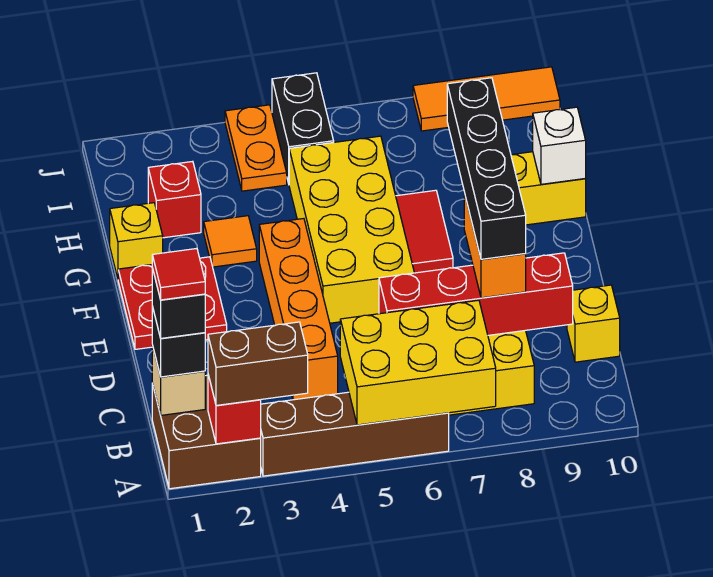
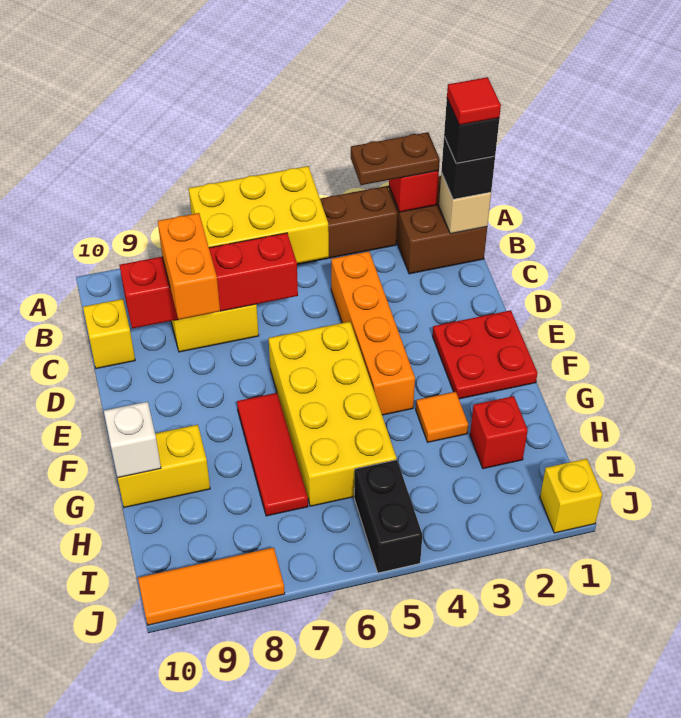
brown 1x2 brick [208,322,308,405] -> brown 1x2 plate [351,132,440,185]
black 1x4 brick [447,78,526,259] -> none
red 1x2 tile [396,190,453,273] -> red 1x3 tile [237,393,308,516]
yellow 1x1 brick [110,203,163,278] -> yellow 1x1 brick moved to [540,459,602,533]
orange 1x2 plate [225,105,287,191] -> none

